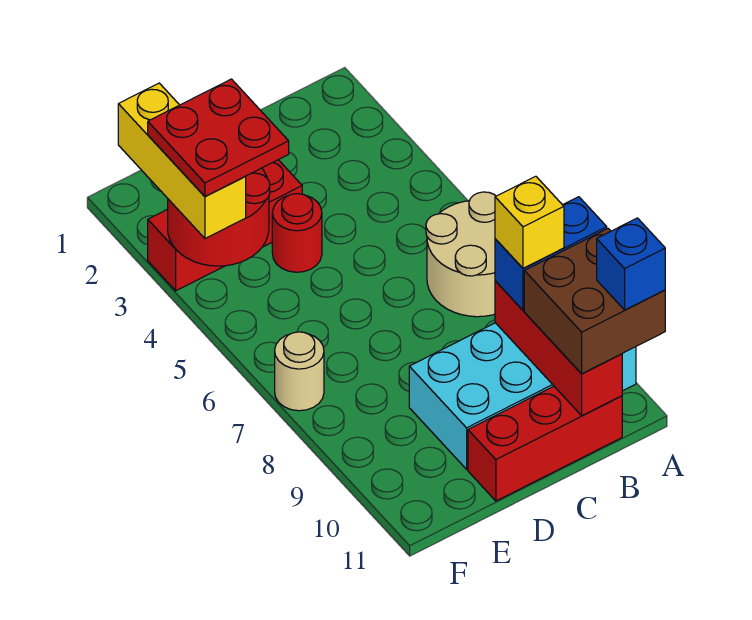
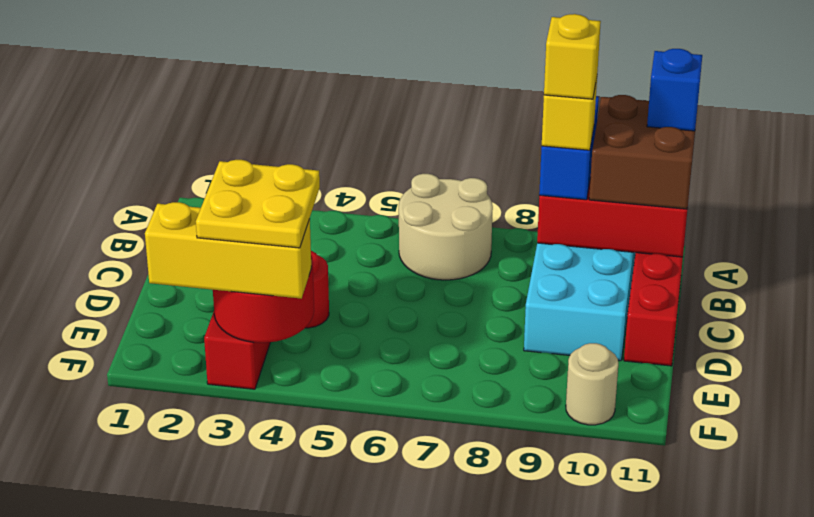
none -> yellow 1x1 brick [544,14,601,99]
red 2x2 plate [148,79,289,196] -> yellow 2x2 plate [196,160,320,248]
tan 1x1 round brick [275,332,324,411] -> tan 1x1 round brick moved to [566,343,618,425]

